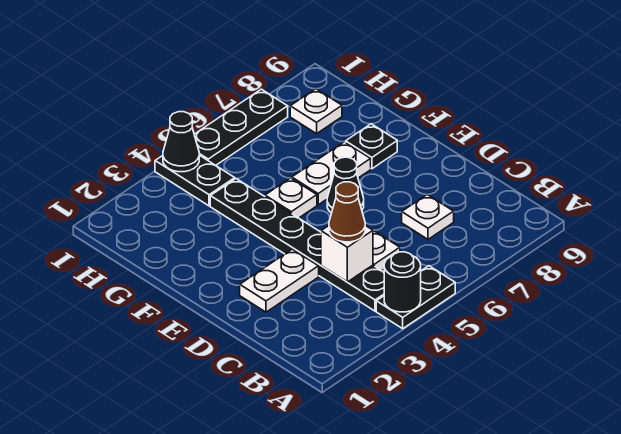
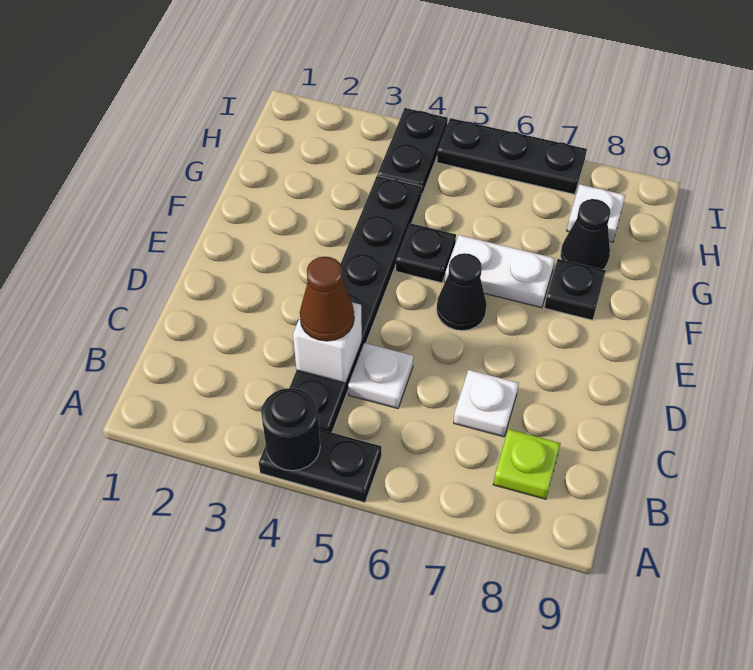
none -> lime 1x1 plate [493,429,561,499]
white 1x2 plate [240,249,319,312] -> none
white 1x1 plate [265,178,317,218] -> black 1x1 plate [396,223,456,283]
black 1x1 cone [163,112,199,172] -> black 1x1 cone moved to [561,199,610,270]

